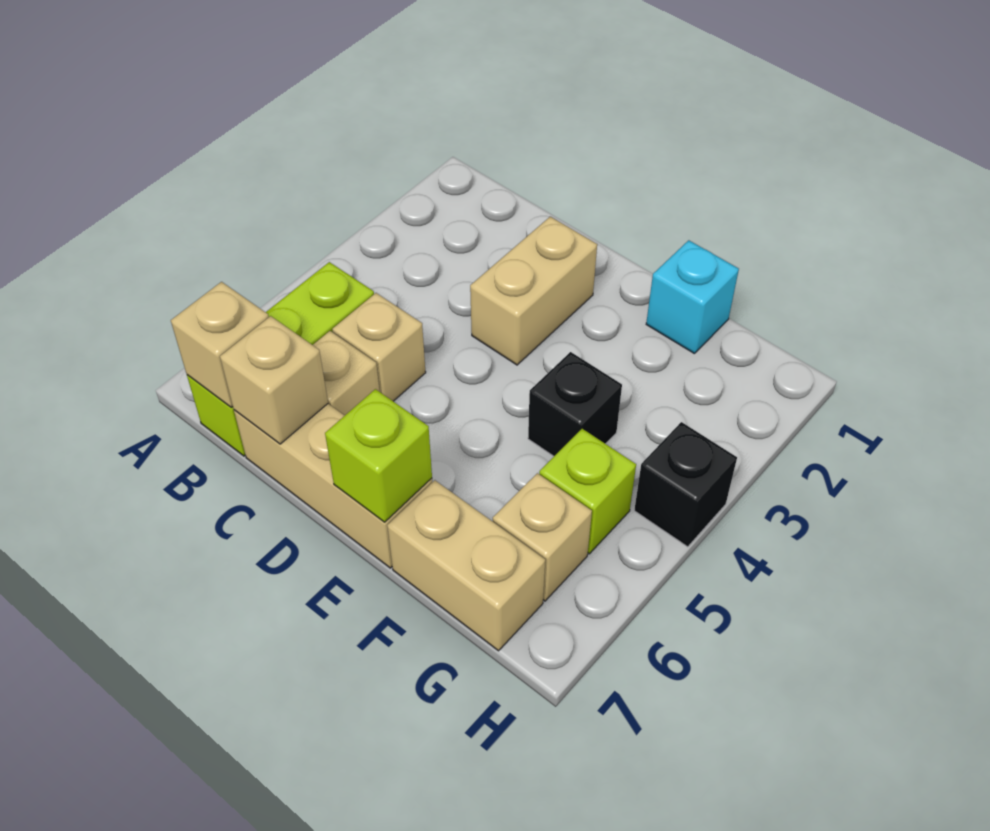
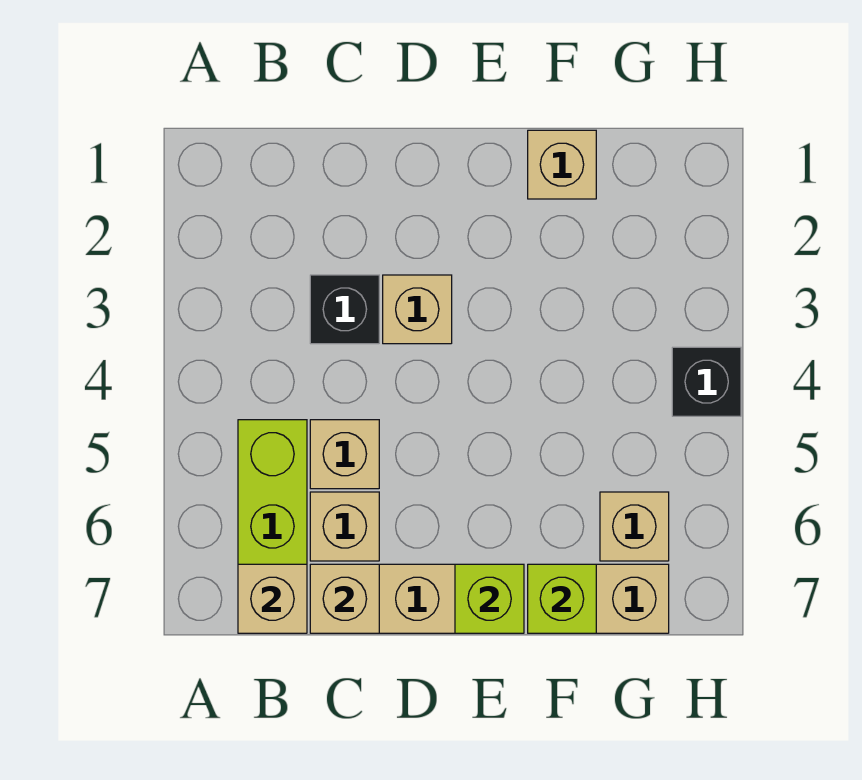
tan 1x2 brick [470,217,597,365] -> tan 1x1 brick [383,275,452,344]
cyan 1x1 brick [646,240,739,354] -> tan 1x1 brick [528,130,596,199]
black 1x1 brick [528,352,622,456] -> black 1x1 brick moved to [310,275,379,344]
lime 1x1 brick [539,429,636,554] -> lime 1x1 brick moved to [528,564,596,633]

